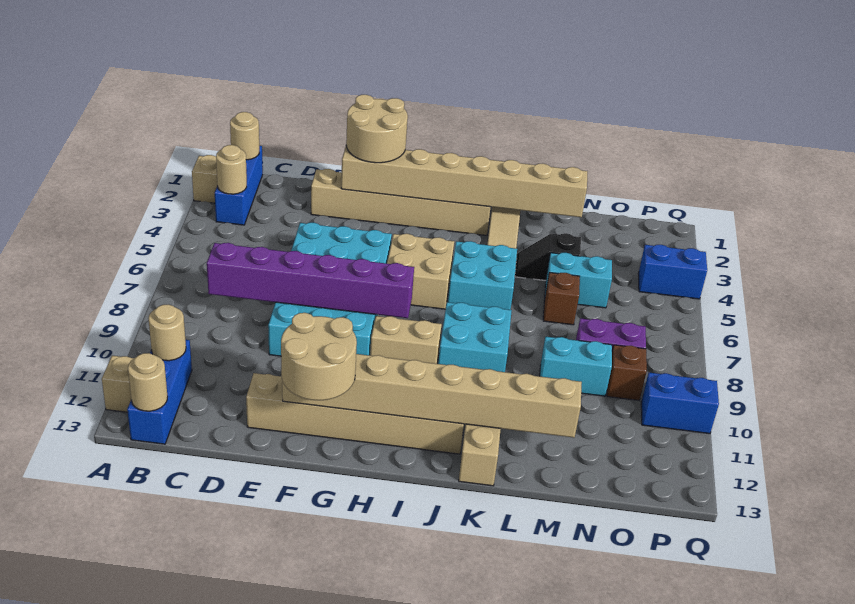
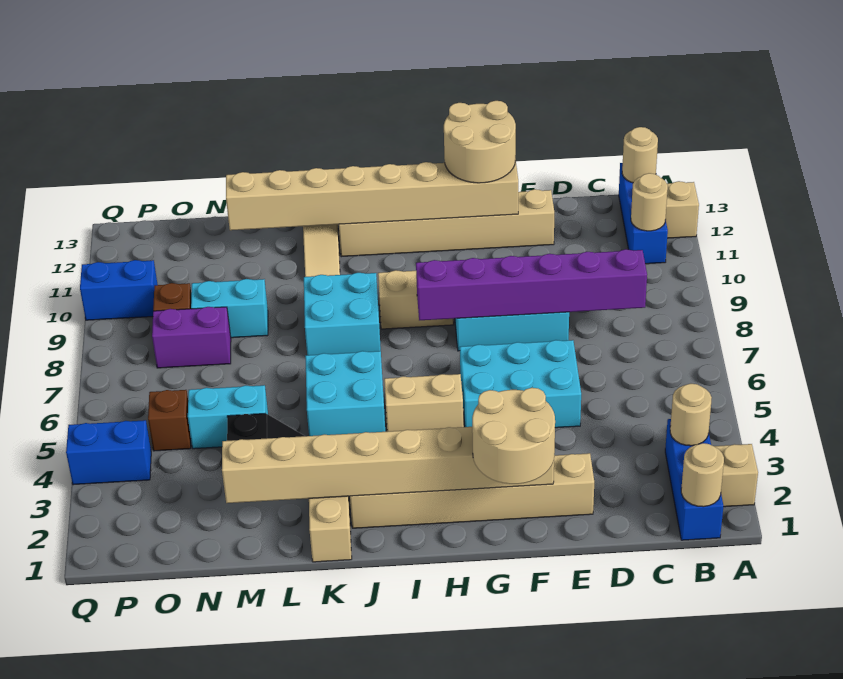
tan 2x2 brick [387,234,454,309] -> tan 1x2 brick [384,374,464,432]
brown 1x1 brick [543,272,580,325] -> brown 1x1 brick moved to [148,390,191,451]

